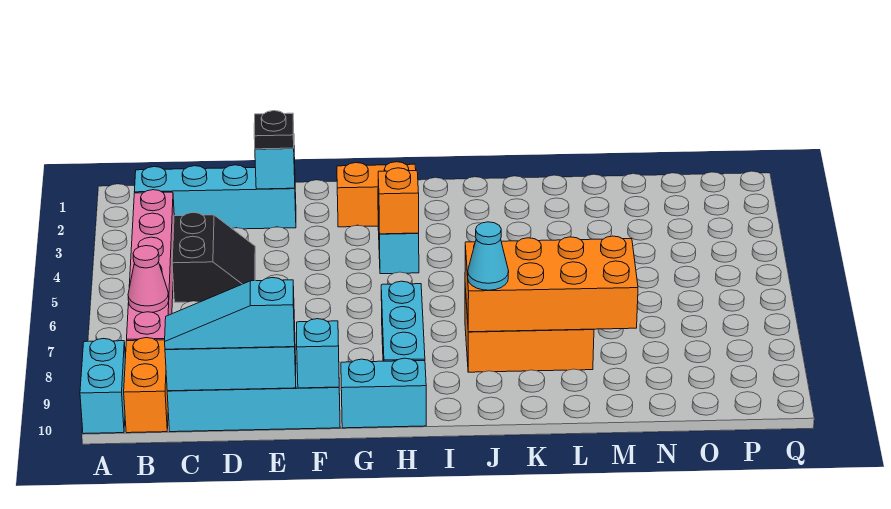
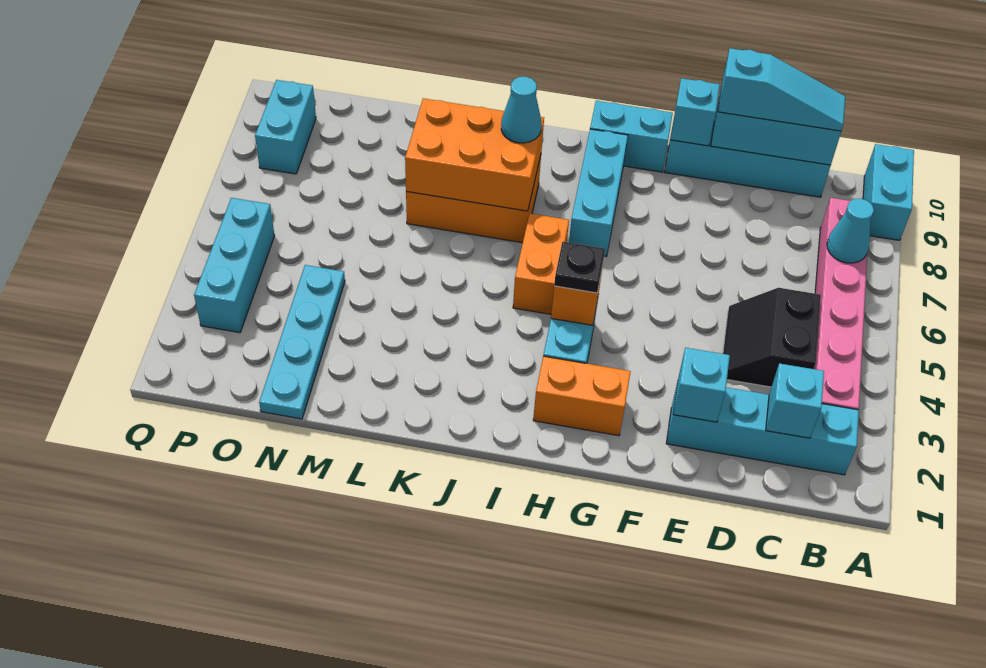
pink 1x1 cone [128,246,169,313] -> cyan 1x1 cone [827,199,874,263]
orange 1x2 brick [124,338,168,433] -> orange 1x2 brick moved to [513,213,569,314]
none -> cyan 1x1 brick [766,363,824,438]
black 1x1 plate [254,111,294,149] -> black 1x1 plate moved to [554,242,605,293]
orange 2x4 brick [465,236,638,332] -> orange 2x3 brick [405,98,544,211]
none -> cyan 1x4 plate [259,265,345,419]
none -> cyan 1x3 brick [194,198,274,333]
none -> cyan 1x2 brick [255,80,316,174]

